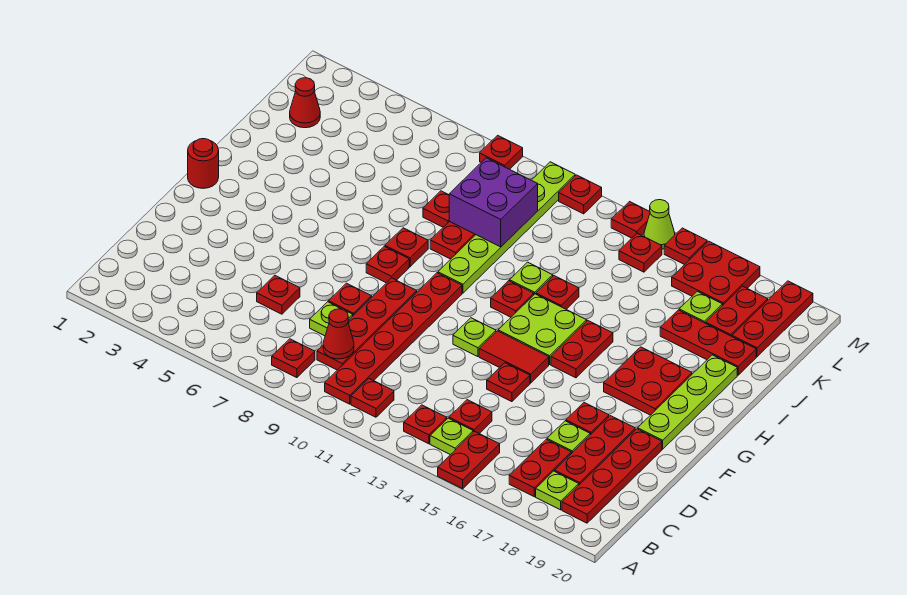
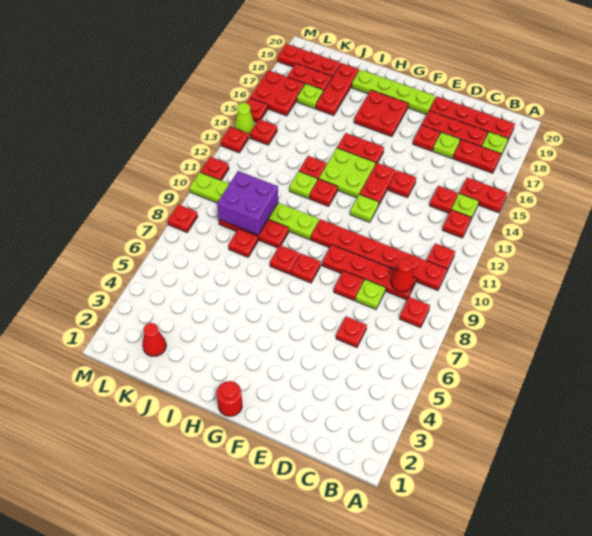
red 1x2 tile [479,331,549,383] -> red 1x2 plate [360,163,396,206]

